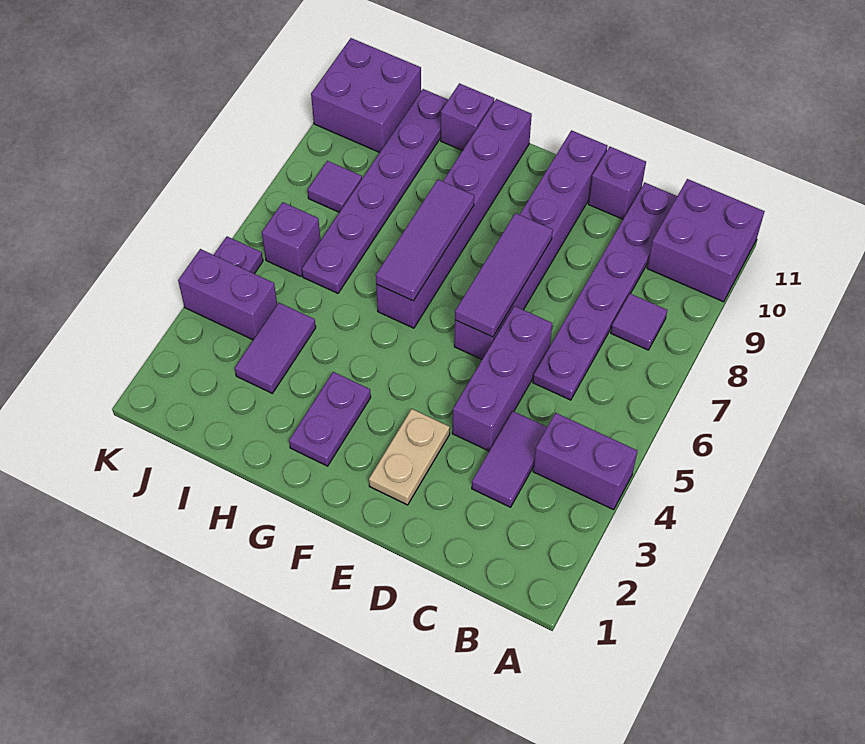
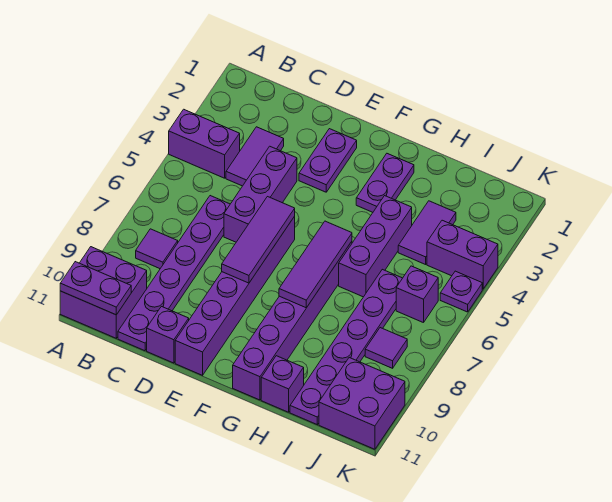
none -> purple 1x2 plate [60,262,131,315]
tan 1x2 plate [369,409,450,505] -> purple 1x2 plate [299,129,357,192]
none -> purple 1x3 brick [339,196,412,297]

